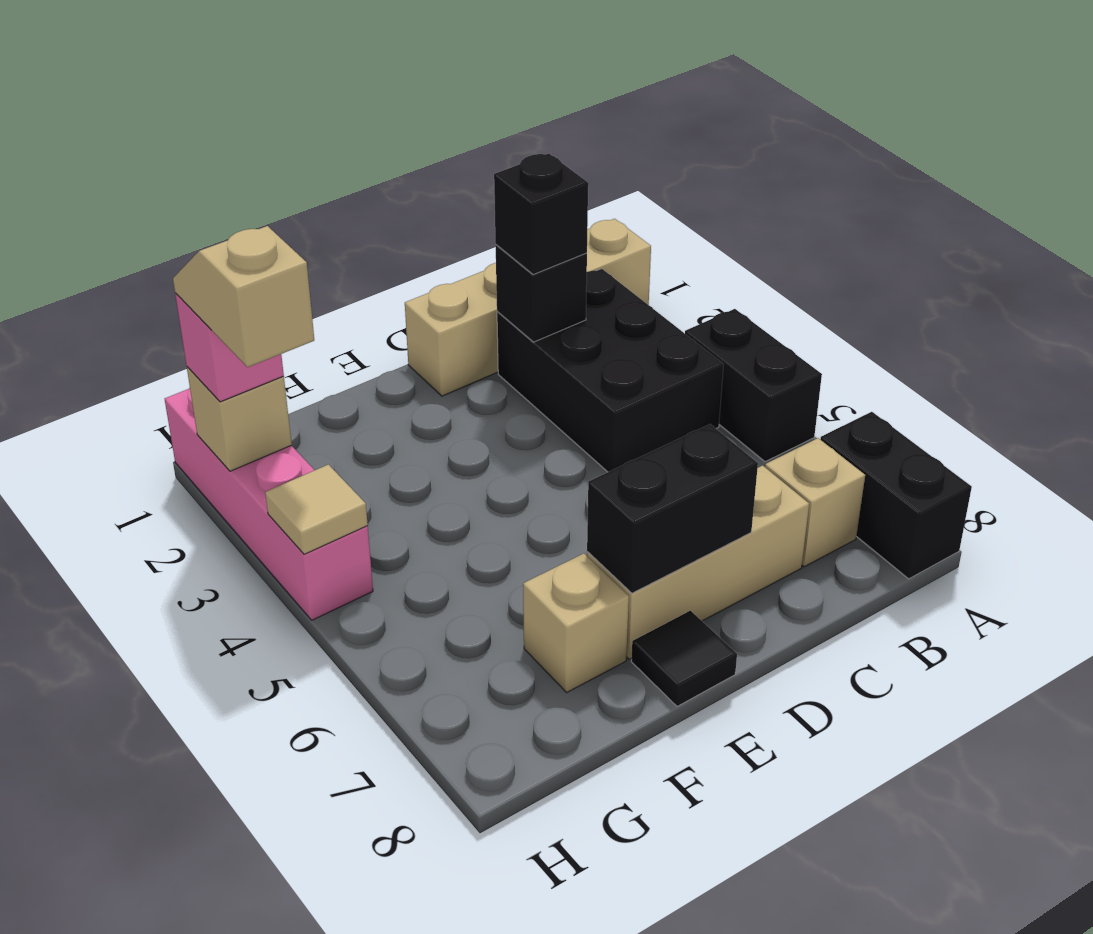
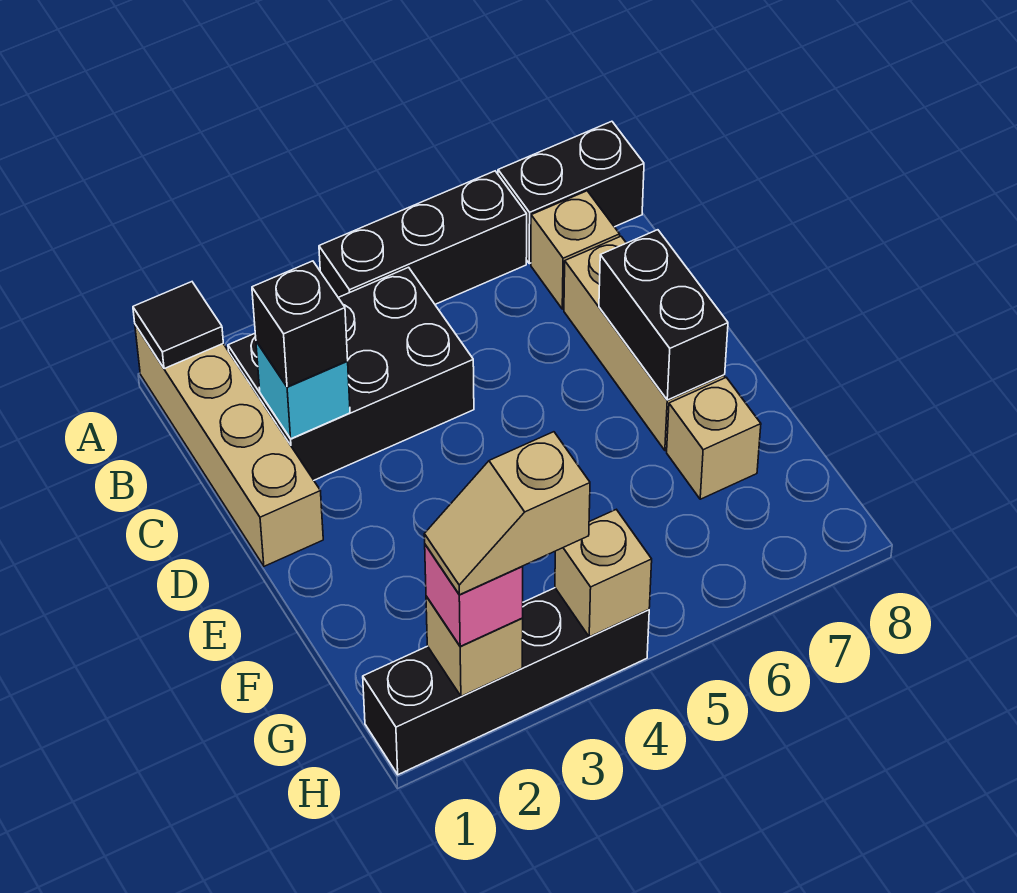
black 1x2 brick [685,309,822,462] -> black 1x3 brick [319,171,527,304]
black 1x1 brick [496,245,587,342] -> cyan 1x1 brick [256,341,350,439]
black 1x1 tile [631,611,737,706] -> black 1x1 tile moved to [133,282,223,369]
pink 1x4 brick [165,388,373,620] -> black 1x4 brick [363,588,649,775]
tan 1x1 tile [265,464,368,554] -> tan 1x1 brick [555,510,652,637]

